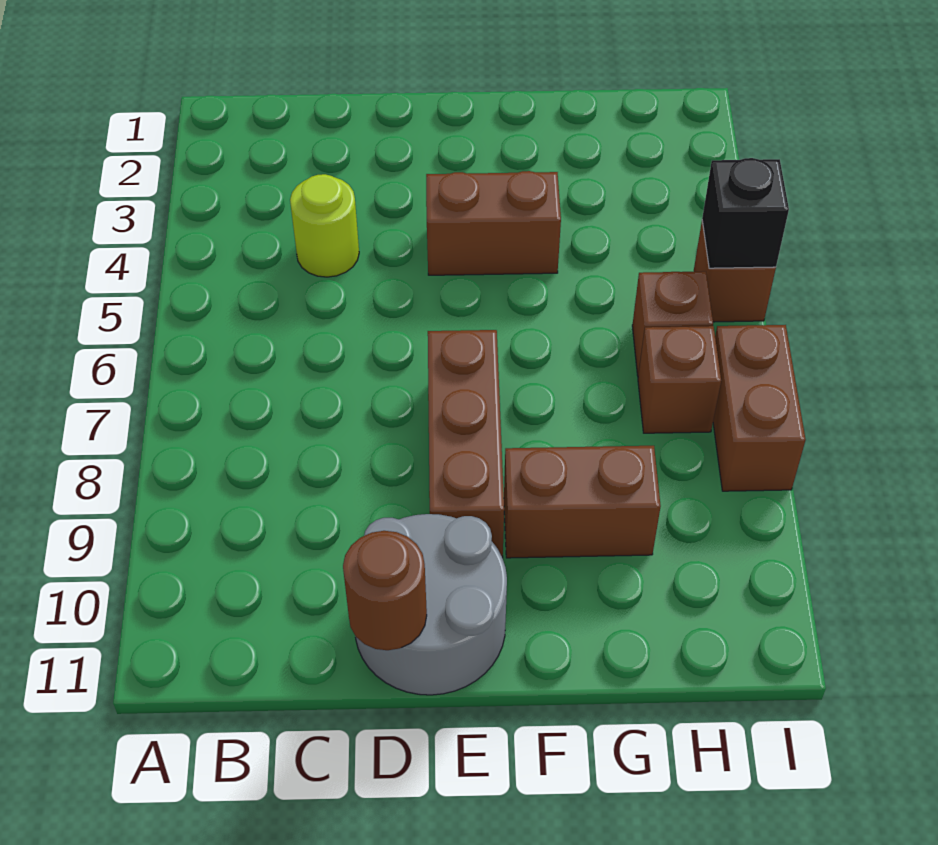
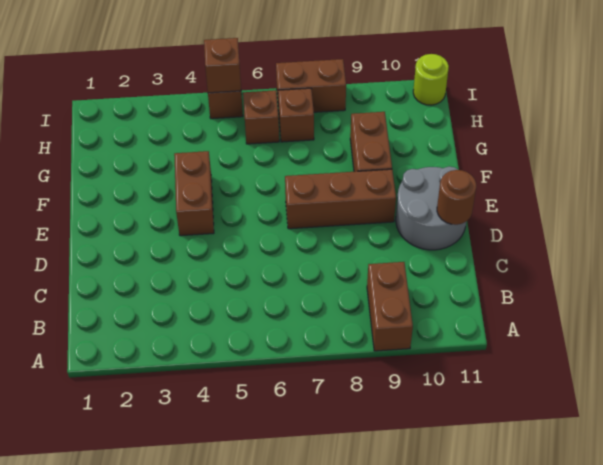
none -> brown 1x2 brick [367,262,413,351]
lime 1x1 round brick [290,174,359,277] -> lime 1x1 round brick moved to [413,54,449,105]
black 1x1 brick [702,158,789,268] -> brown 1x1 brick [204,38,241,93]

